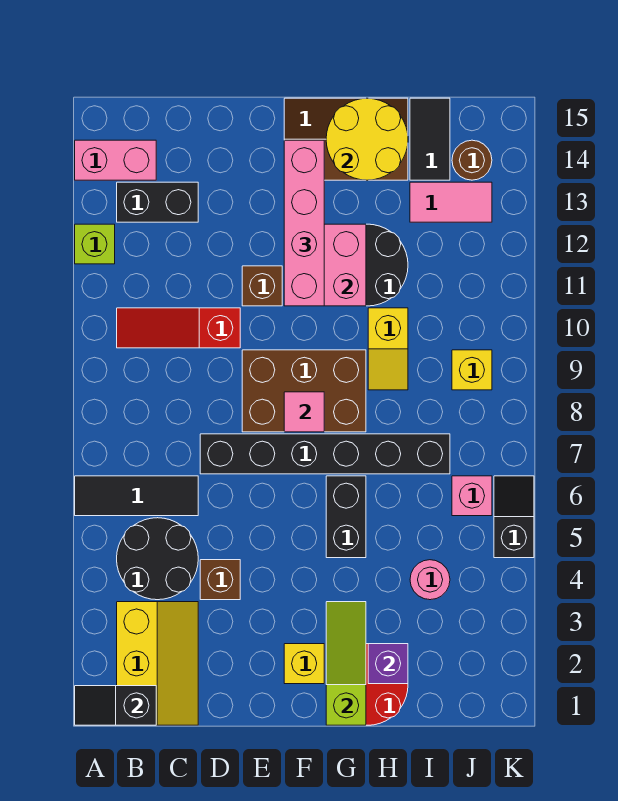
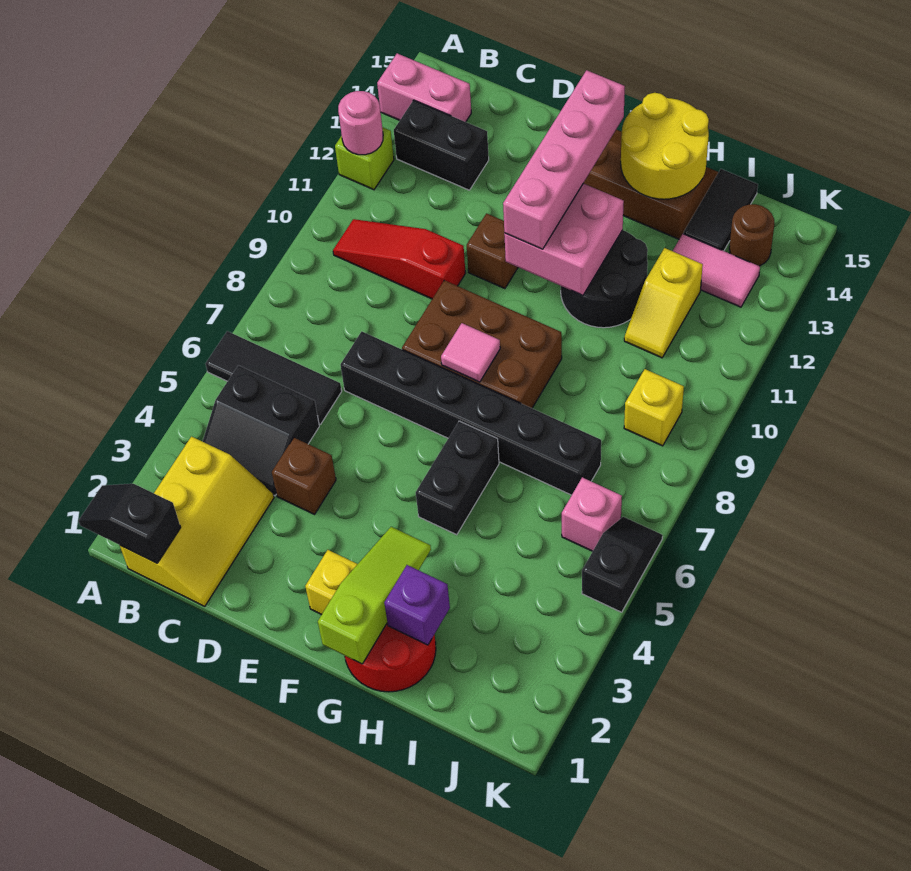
black 2x2 round brick [117,518,198,600] -> black 2x2 slope [203,365,319,496]
yellow 1x2 slope [368,308,408,390] -> yellow 1x2 slope moved to [624,248,703,358]
pink 1x1 round brick [410,560,450,600] -> pink 1x1 round brick moved to [338,91,383,155]

